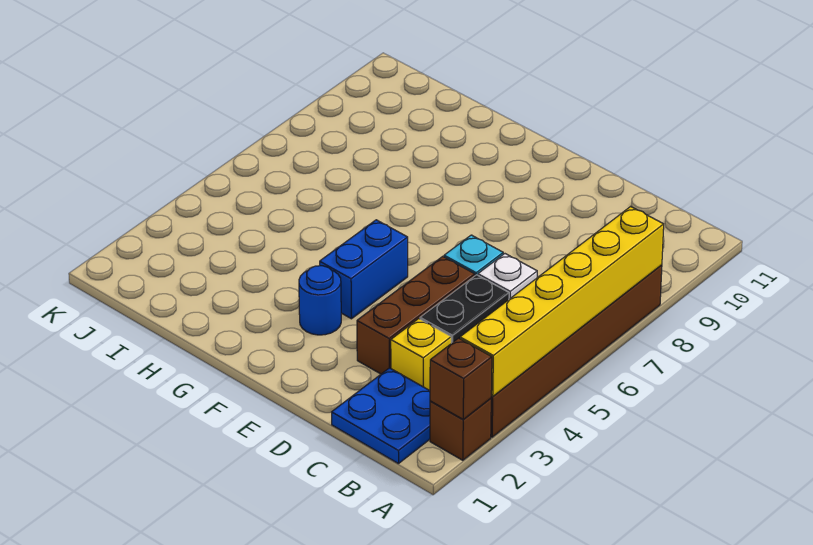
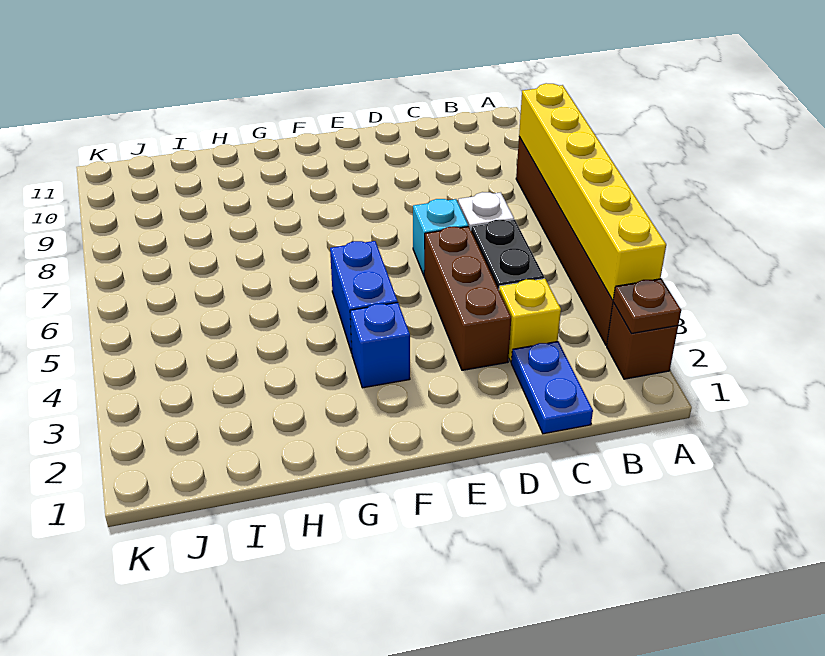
brown 1x1 brick [430,338,492,420] -> brown 1x1 plate [613,279,681,334]
blue 2x2 plate [332,368,430,464] -> blue 1x2 plate [511,341,593,434]
blue 1x1 round brick [299,266,341,335] -> blue 1x1 brick [350,303,410,388]

